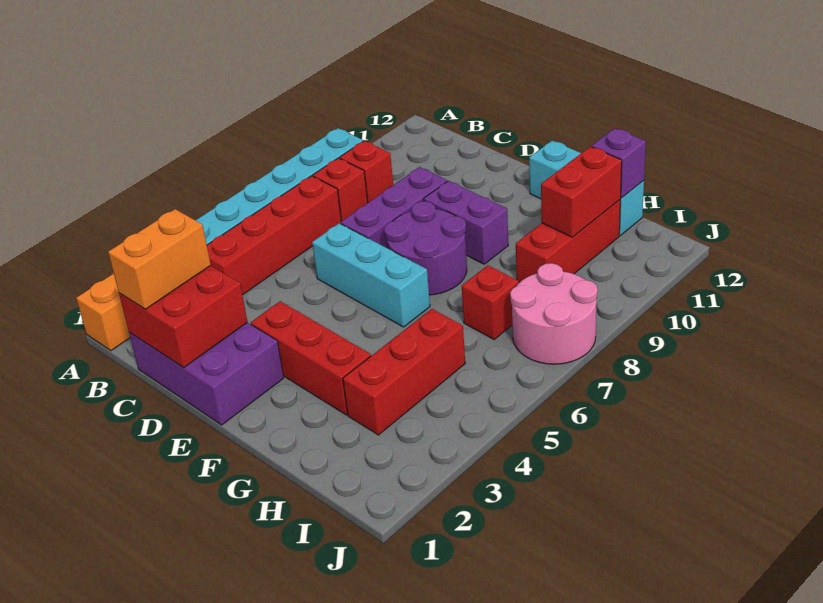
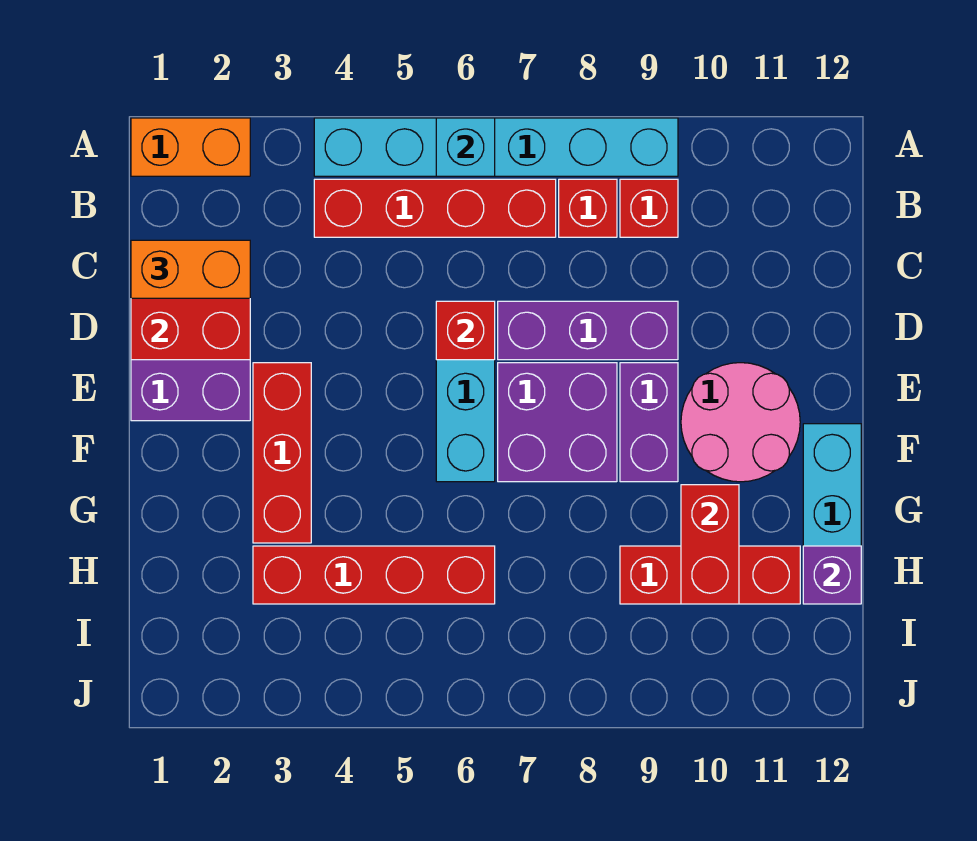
none -> cyan 1x1 brick [436,118,495,176]
purple 2x2 round brick [384,201,467,295] -> purple 2x2 brick [498,363,617,482]
red 1x3 brick [343,309,465,435] -> red 1x4 brick [253,546,495,604]
red 1x1 brick [462,265,519,339] -> red 1x1 brick moved to [436,301,495,360]
red 1x2 brick [541,147,622,237] -> red 1x2 brick turned to [681,485,739,604]
pink 2x2 round brick [510,263,598,364] -> pink 2x2 round brick moved to [681,363,800,482]

